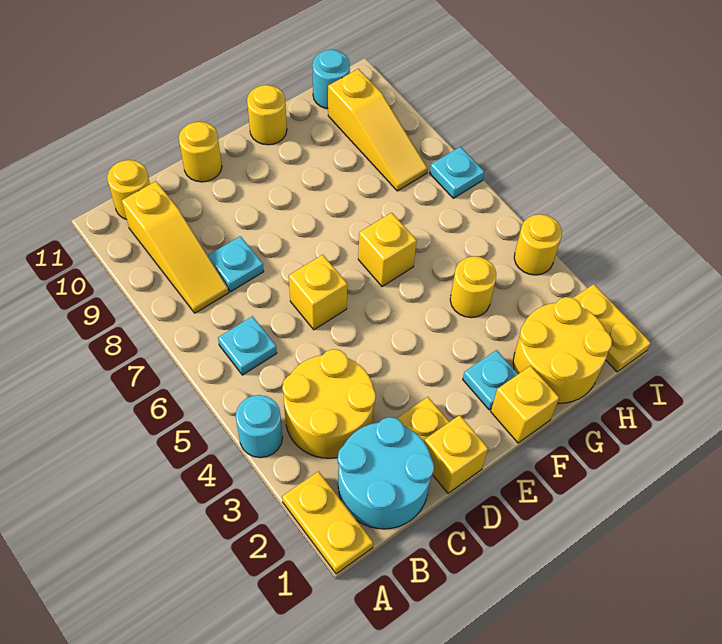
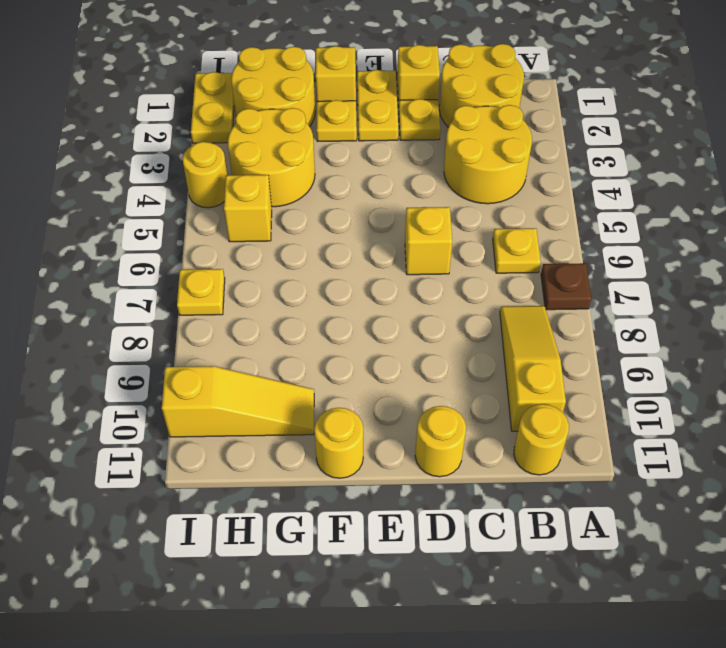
yellow 1x2 plate [282,471,373,574] -> yellow 1x2 plate moved to [357,70,398,141]
cyan 1x1 round brick [236,395,283,458] -> none
none -> brown 1x1 plate [541,263,591,310]
cyan 2x2 round brick [338,417,434,529] -> yellow 2x2 round brick [439,44,524,127]
cyan 1x1 plate [218,316,277,375] -> yellow 1x1 plate [493,228,541,273]
cyan 1x1 plate [208,236,264,292] -> none
cyan 1x1 plate [463,350,518,410] -> yellow 1x1 plate [317,100,357,141]
yellow 1x1 brick [358,213,417,287] -> yellow 1x1 brick moved to [224,175,272,242]
yellow 1x1 round brick [450,256,496,318] -> yellow 2x2 round brick [228,108,315,207]
yellow 1x3 slope [328,69,428,191] -> yellow 1x3 slope turned to [162,366,314,437]
cyan 1x1 round brick [312,50,350,109] -> none
cyan 1x1 plate [430,147,484,198] -> yellow 1x1 plate [177,269,225,315]

